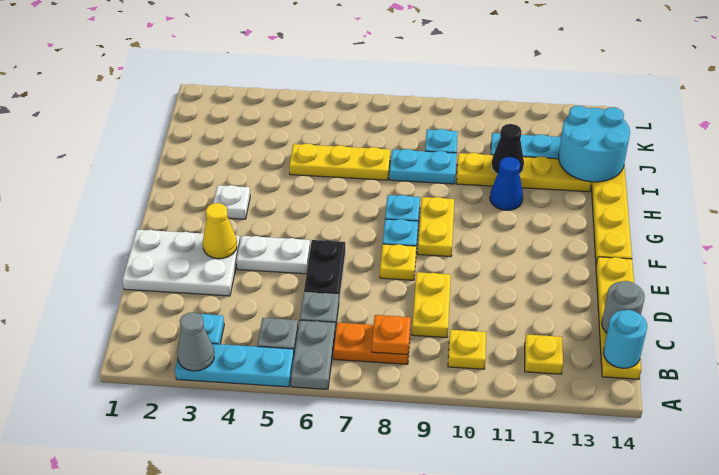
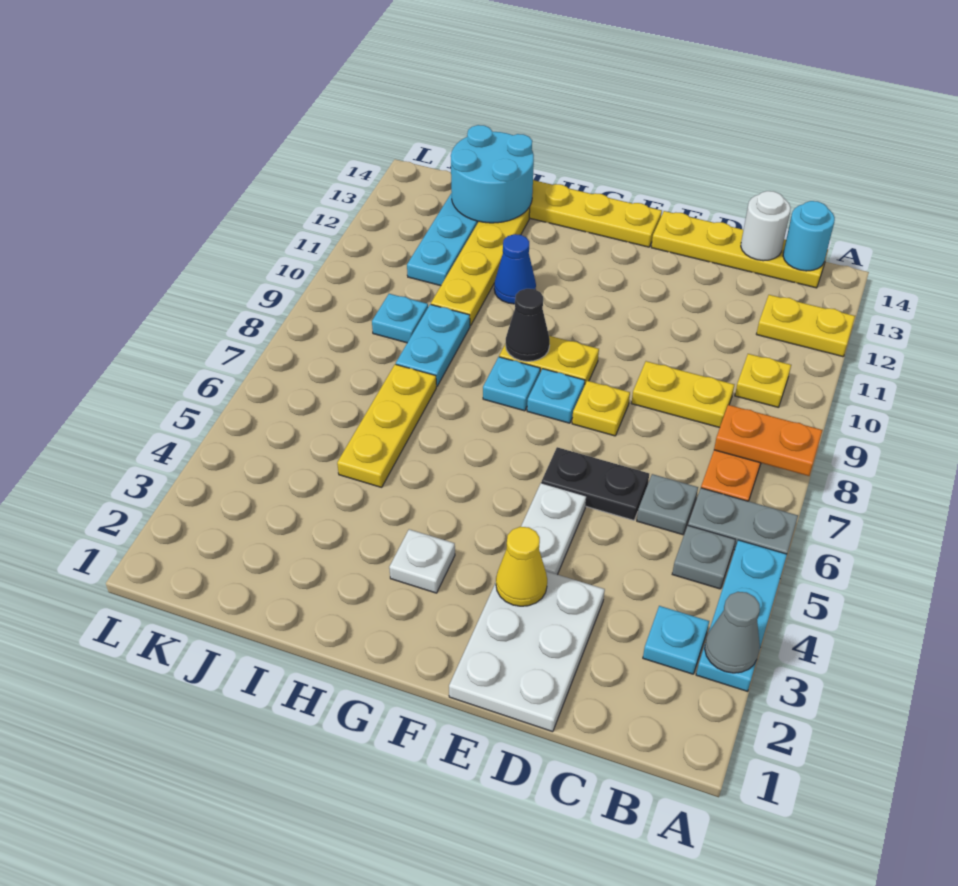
orange 1x1 plate [372,315,411,355] -> orange 1x2 plate [714,405,823,476]
yellow 1x1 plate [525,334,563,374] -> yellow 1x2 plate [757,295,855,357]
grey 1x1 round brick [602,281,645,333] -> white 1x1 round brick [741,191,791,261]
black 1x1 cone [491,124,524,174] -> black 1x1 cone moved to [506,289,550,361]

